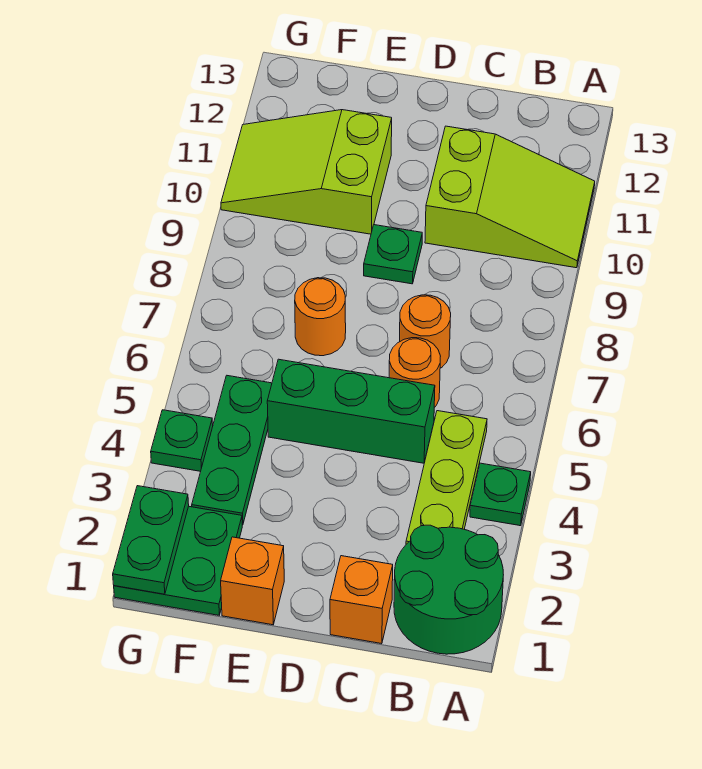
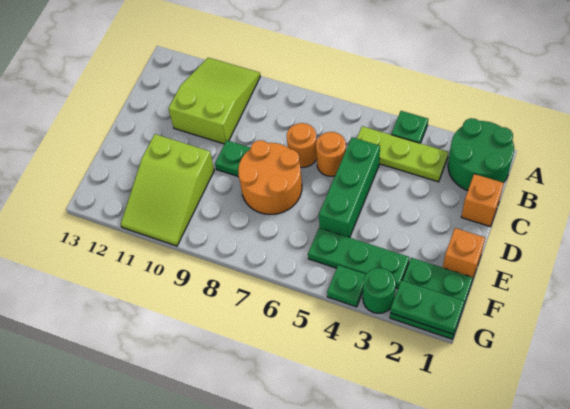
orange 1x1 round brick [295,278,346,356] -> orange 2x2 round brick [238,140,302,214]
none -> green 1x1 round brick [363,268,396,313]

